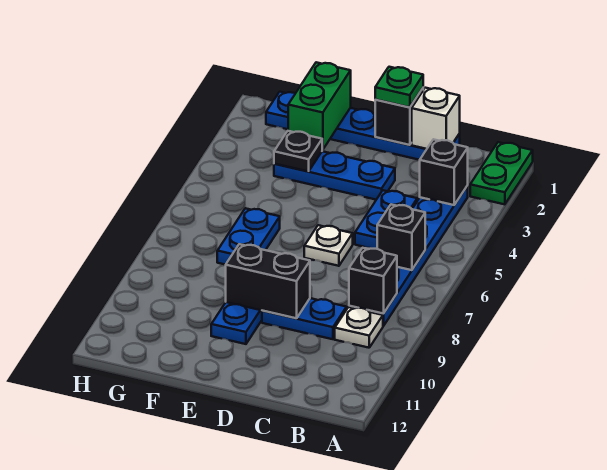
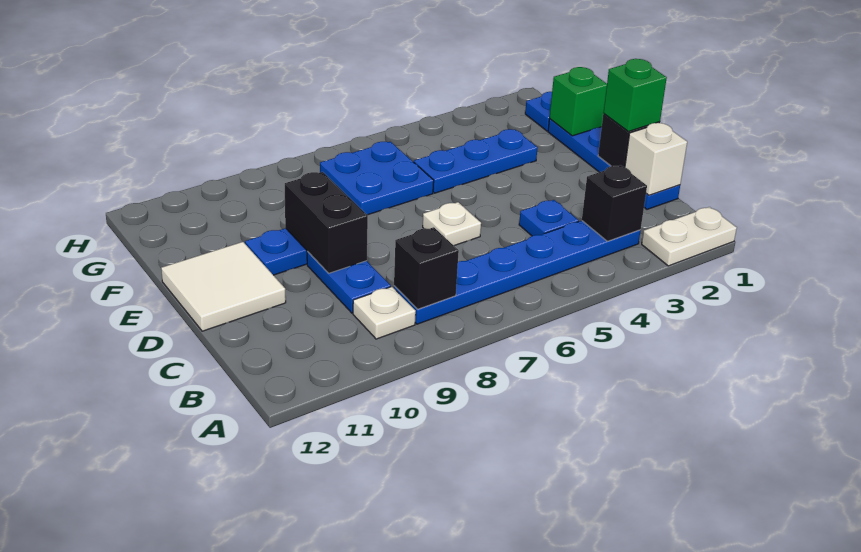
green 1x2 plate [470,142,533,204] -> white 1x2 plate [642,207,737,266]
black 1x1 brick [377,205,425,270] -> none
blue 1x2 plate [355,190,417,249] -> blue 1x1 plate [519,200,579,236]
green 1x1 plate [375,67,423,107] -> green 1x1 brick [603,59,667,132]
blue 1x3 plate [274,151,395,200] -> blue 1x3 plate turned to [414,129,538,193]
none -> white 2x2 tile [161,242,286,331]
green 1x2 brick [288,62,351,150] -> green 1x1 brick [550,67,607,136]
black 1x1 plate [274,131,322,171] -> none
blue 1x2 plate [217,208,280,265] -> blue 2x2 plate [320,142,434,215]

